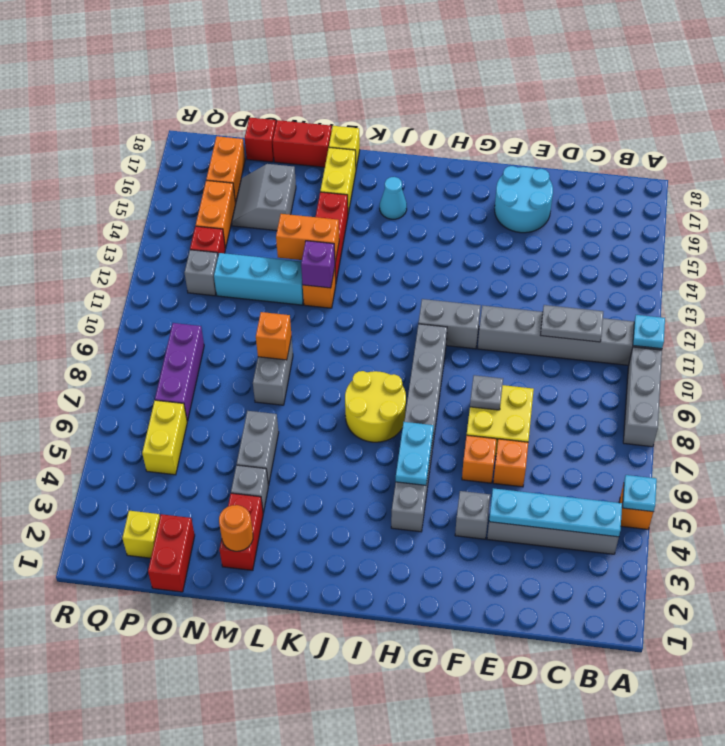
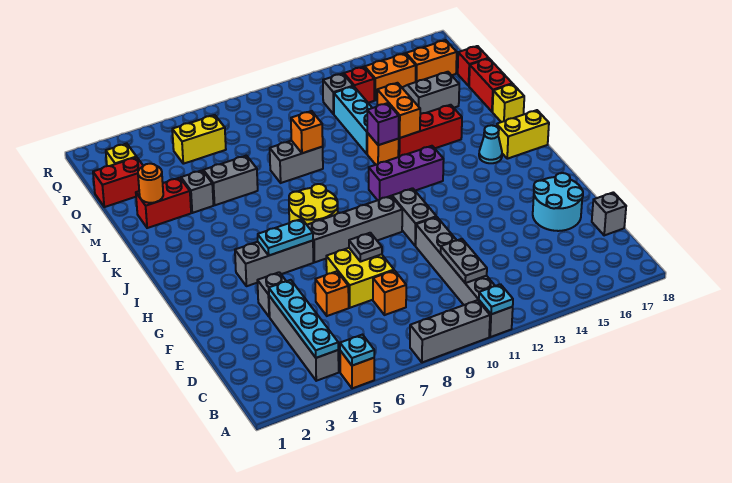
none -> grey 1x1 brick [592,192,626,235]
orange 1x1 brick [462,435,497,483] -> orange 1x1 brick moved to [373,270,406,315]
yellow 1x2 brick [320,148,356,213] -> yellow 1x2 brick moved to [497,110,549,159]
purple 1x3 brick [155,323,204,421] -> purple 1x3 brick moved to [369,146,444,200]

